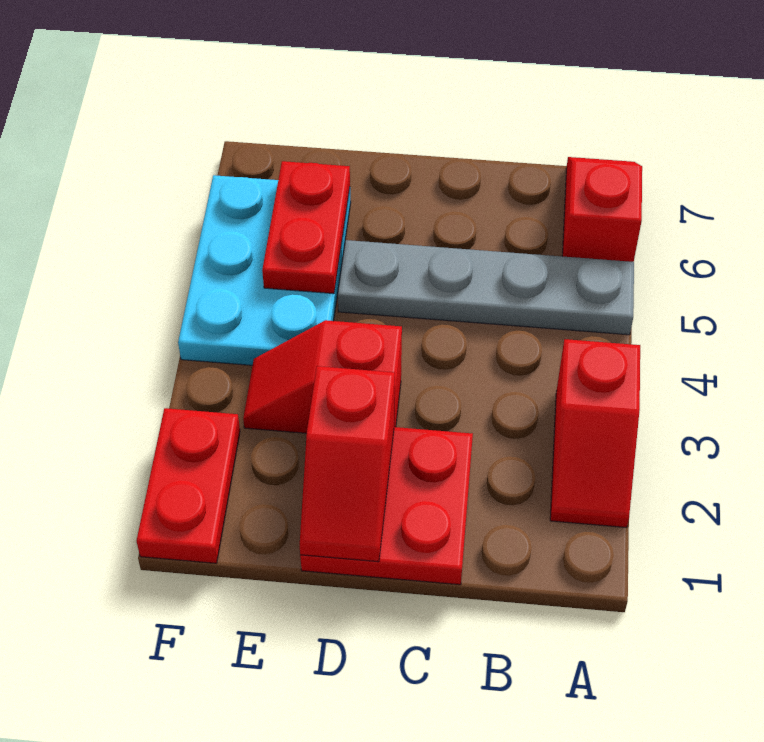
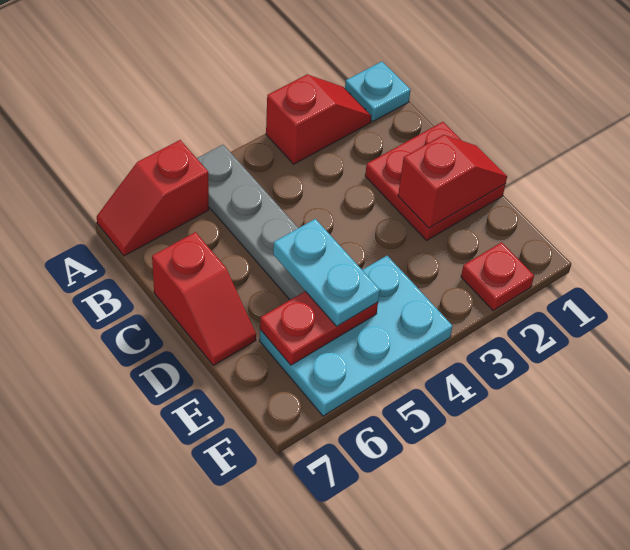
none -> cyan 1x1 plate [345,62,411,121]
red 1x2 slope [243,320,402,433] -> red 1x2 slope moved to [152,232,256,365]
none -> cyan 1x2 plate [273,219,380,326]
red 1x2 plate [136,408,240,563] -> red 1x1 plate [461,242,534,311]

